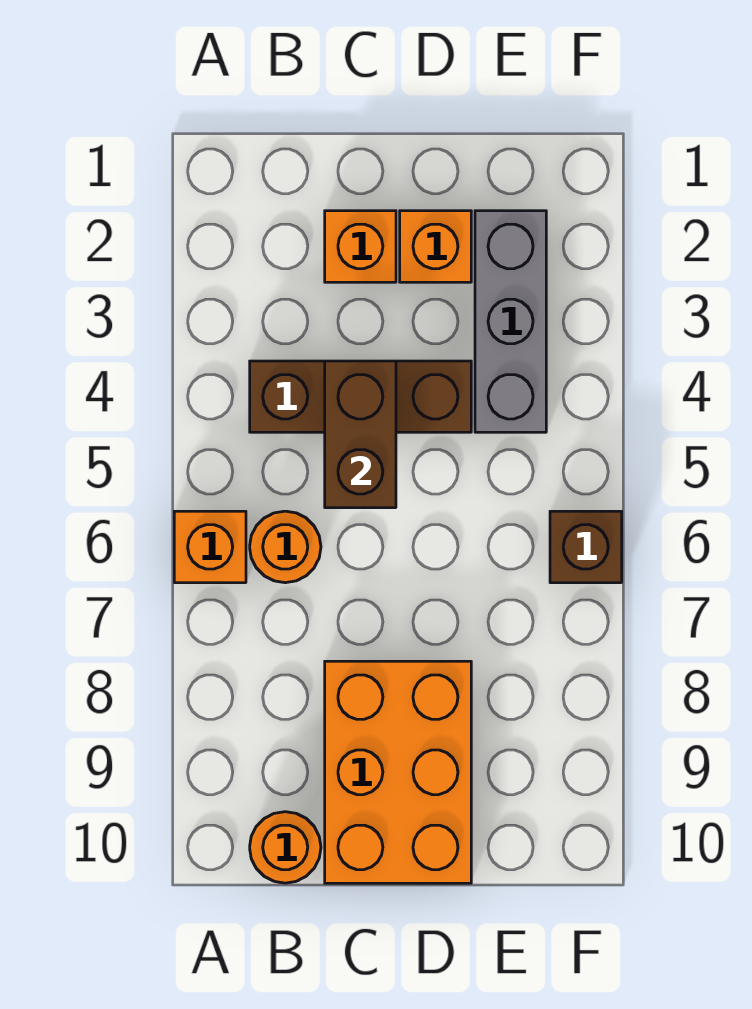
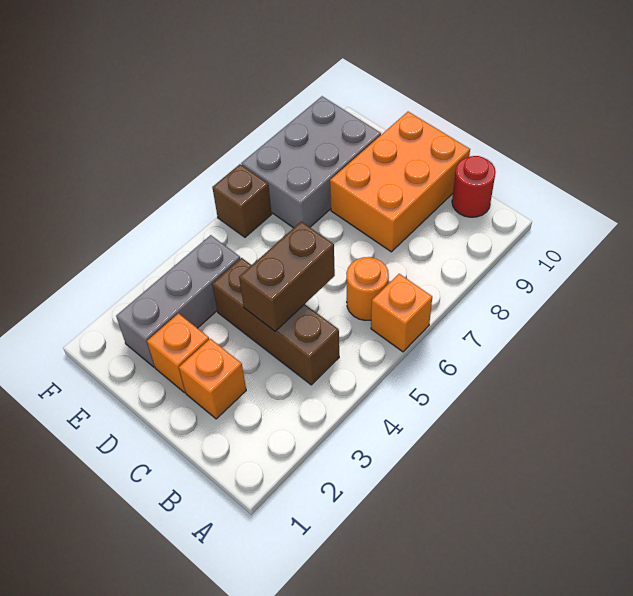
orange 1x1 round brick [250,812,321,883] -> red 1x1 round brick [452,156,496,217]
none -> grey 2x3 brick [241,96,381,228]

